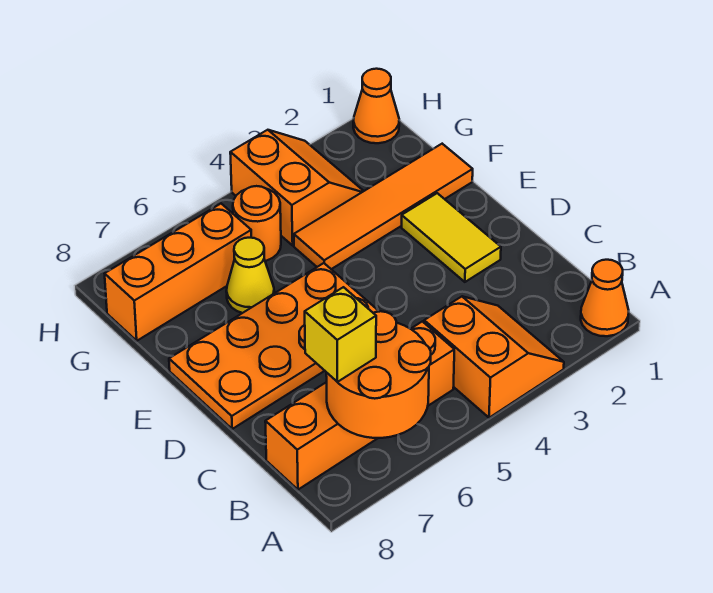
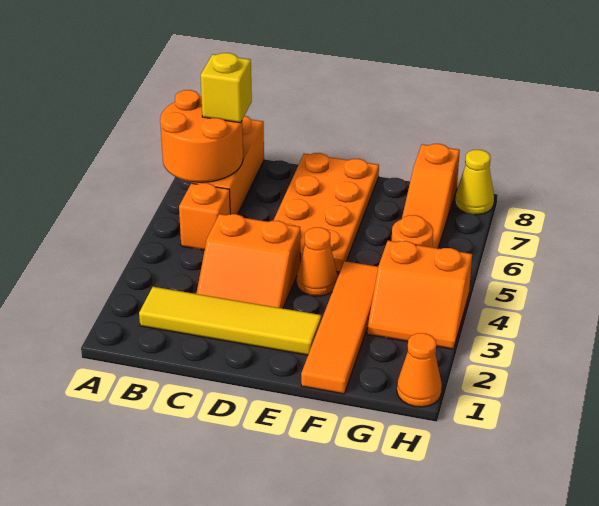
orange 1x1 cone [581,260,629,336] -> orange 1x1 cone moved to [297,227,338,296]
orange 2x2 slope [424,297,564,418] -> orange 2x2 slope moved to [196,214,300,308]
yellow 1x2 tile [402,193,501,282] -> yellow 1x4 tile [139,287,321,355]
yellow 1x1 cone [226,238,274,313] -> yellow 1x1 cone moved to [455,150,494,215]
orange 1x3 brick [105,204,251,341] -> orange 1x3 slope [402,144,460,248]

